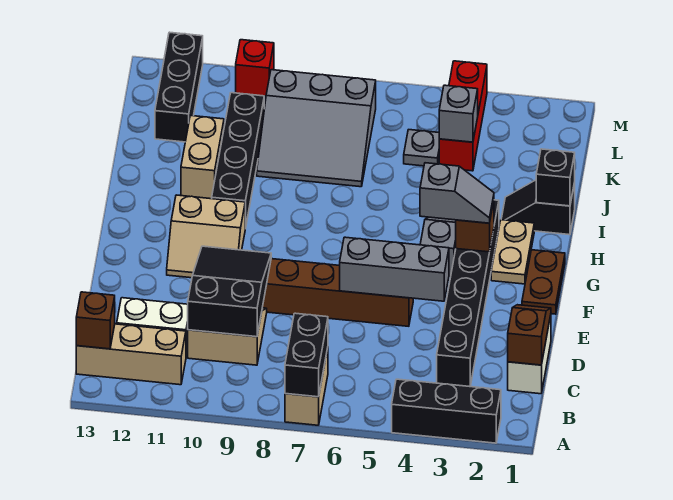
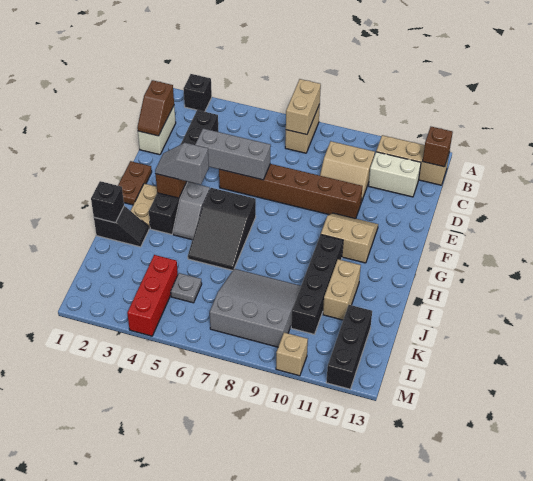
black 1x3 brick [392,379,501,443] -> black 1x1 brick [183,74,212,112]
black 1x2 brick [285,313,328,397] -> tan 1x2 brick [286,79,321,135]
black 2x3 slope [188,246,271,337] -> black 2x3 slope moved to [188,188,256,270]
grey 1x1 brick [439,85,478,142] -> none
red 1x1 brick [236,40,274,96] -> tan 1x1 brick [276,332,308,376]

